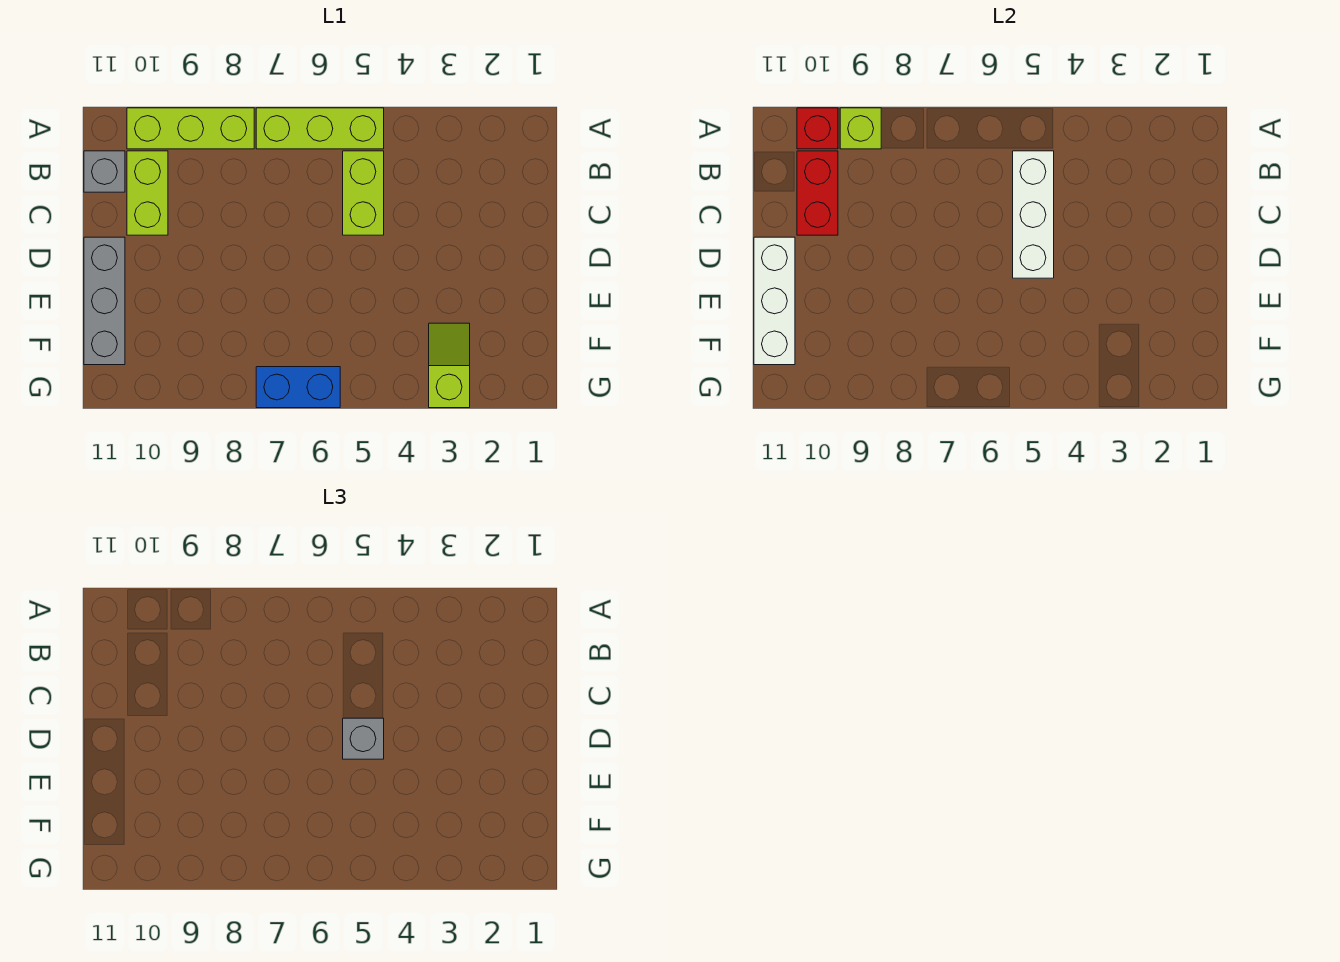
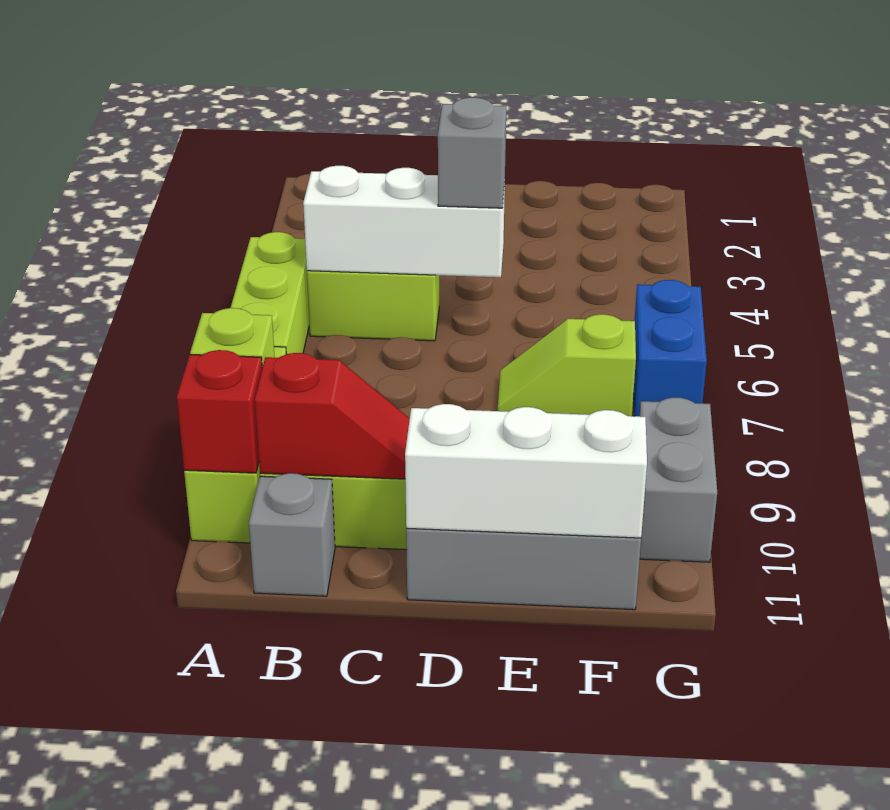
red 1x2 brick [797,151,838,235] -> red 1x2 slope [255,353,410,479]
lime 1x2 slope [429,323,470,408] -> lime 1x2 slope moved to [498,314,636,416]
none -> grey 1x2 brick [640,397,717,562]

